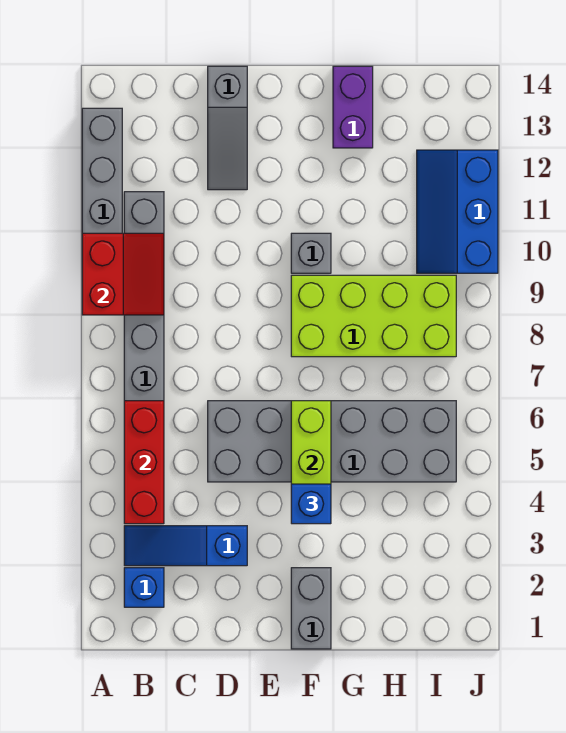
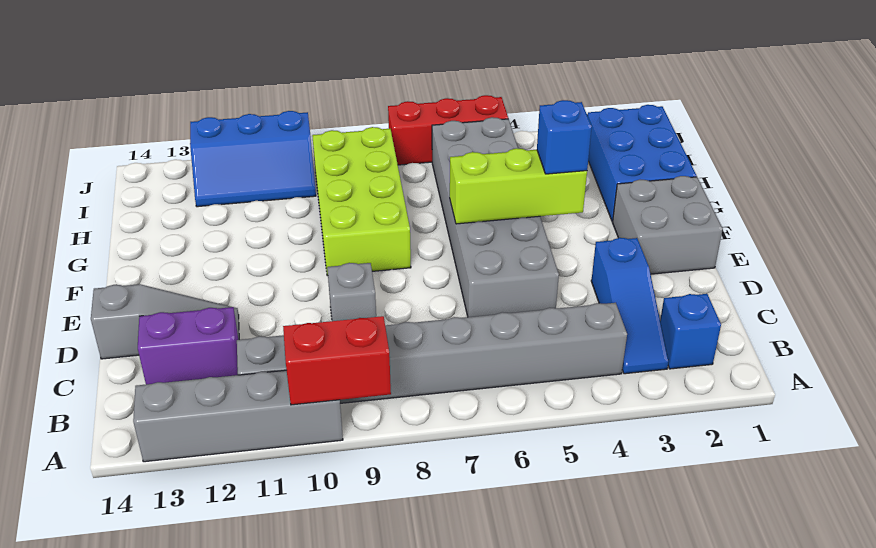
red 1x3 brick [124,401,164,524] -> red 1x3 brick moved to [388,95,508,165]
grey 1x2 brick [291,568,331,649] -> grey 2x2 brick [613,176,723,274]
grey 1x1 brick [291,233,331,273] -> grey 1x1 brick moved to [327,263,376,321]
none -> blue 2x3 brick [588,105,696,221]
purple 1x2 brick [333,66,373,148] -> purple 1x2 brick moved to [138,307,239,384]

